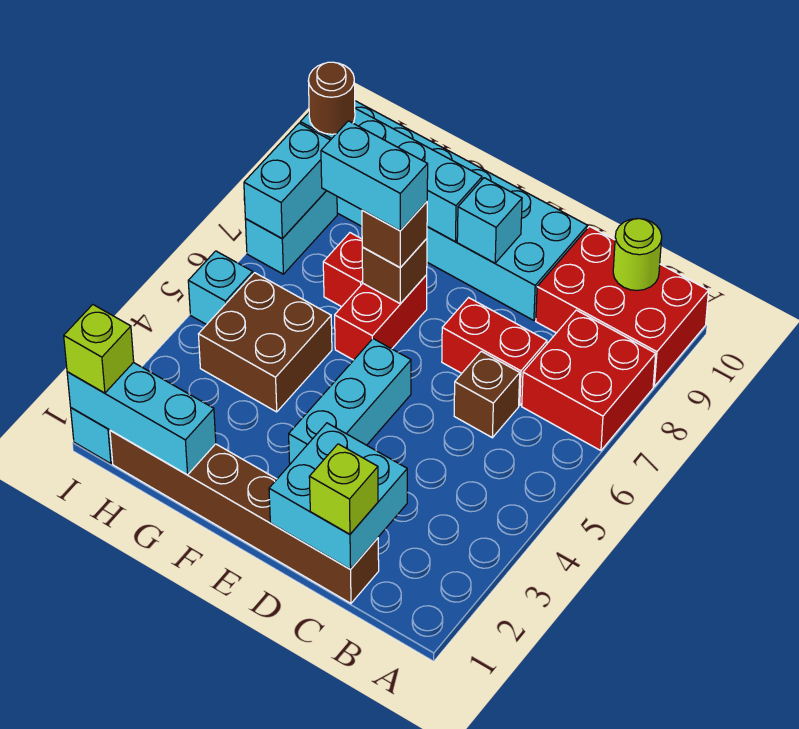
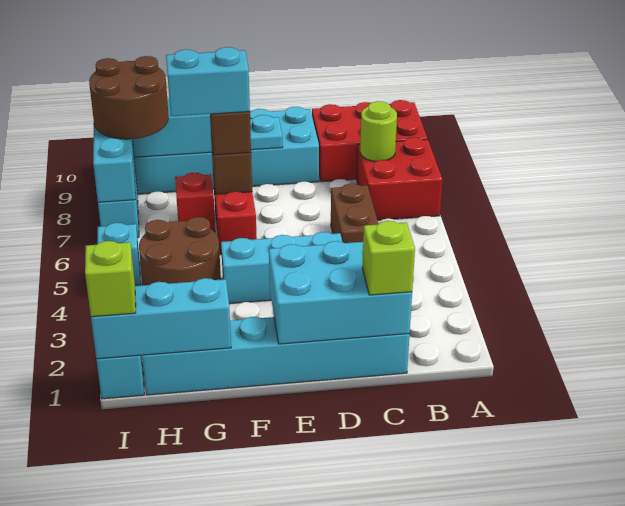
lime 1x1 round brick [613,218,662,291] -> lime 1x1 round brick moved to [360,101,397,161]
brown 1x6 brick [110,430,379,603] -> cyan 1x6 brick [142,317,410,395]
cyan 2x2 brick [269,423,407,569] -> cyan 2x3 brick [269,241,412,344]
brown 1x1 brick [454,351,520,438] -> brown 1x2 brick [331,184,378,243]
red 1x2 brick [442,298,547,406] -> none
cyan 1x3 brick [289,339,411,464] -> cyan 1x3 brick turned to [221,232,342,304]
cyan 1x1 brick [457,178,522,263] -> cyan 1x1 plate [250,115,283,150]
brown 2x2 brick [198,273,332,412] -> brown 2x2 round brick [139,217,221,285]
brown 1x1 round brick [308,62,355,134] -> brown 2x2 round brick [89,56,169,139]

